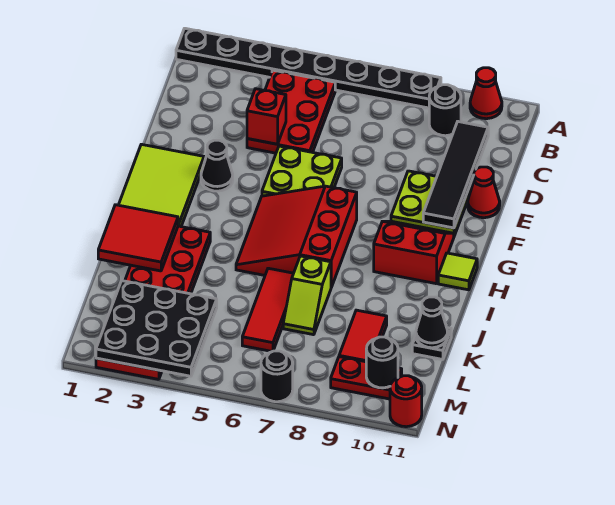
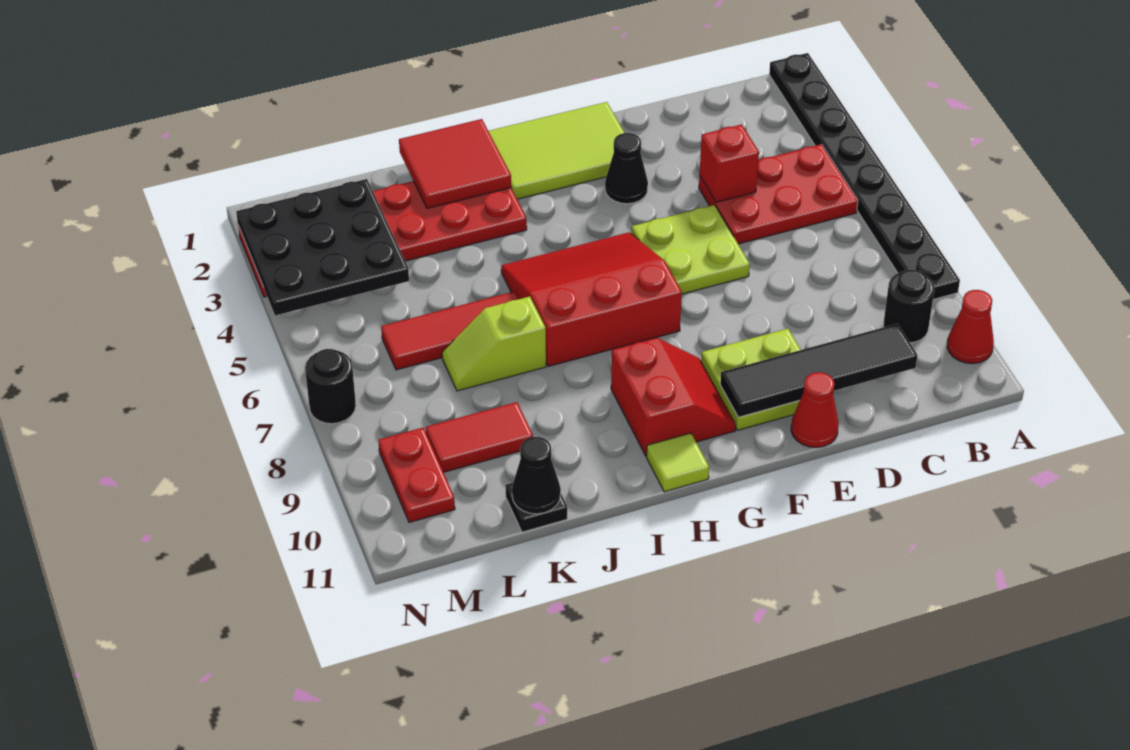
black 1x1 round brick [366,337,398,388] -> none
red 1x1 round brick [390,376,422,427] -> none

